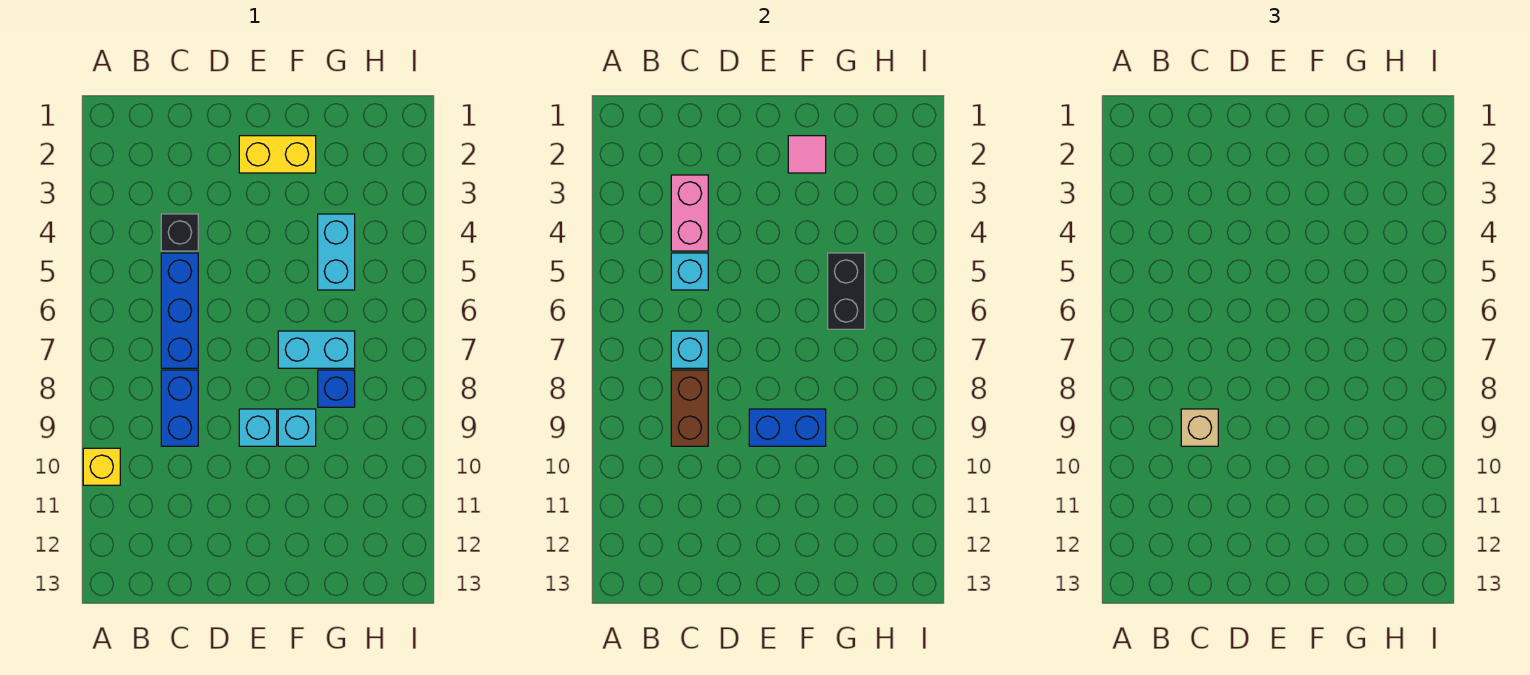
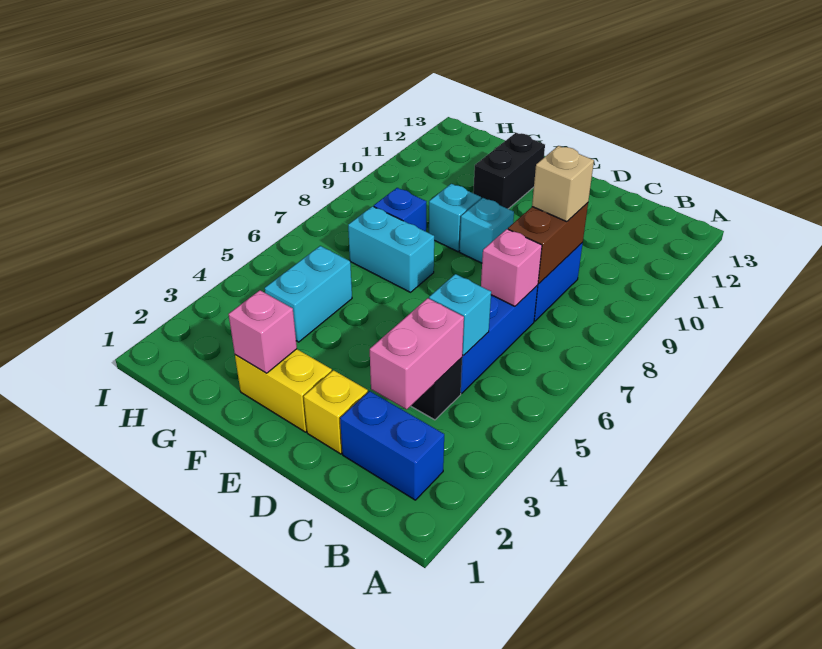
yellow 1x1 brick [83,448,120,485] -> yellow 1x1 brick moved to [304,370,368,454]
cyan 1x1 brick [671,331,708,368] -> pink 1x1 brick [481,229,542,306]
blue 1x2 brick [749,409,826,446] -> blue 1x2 brick moved to [340,391,444,500]
pink 1x1 tile [788,136,826,173] -> pink 1x1 brick [229,290,297,373]
black 1x2 brick [828,253,865,329] -> black 1x2 brick moved to [473,133,545,209]

